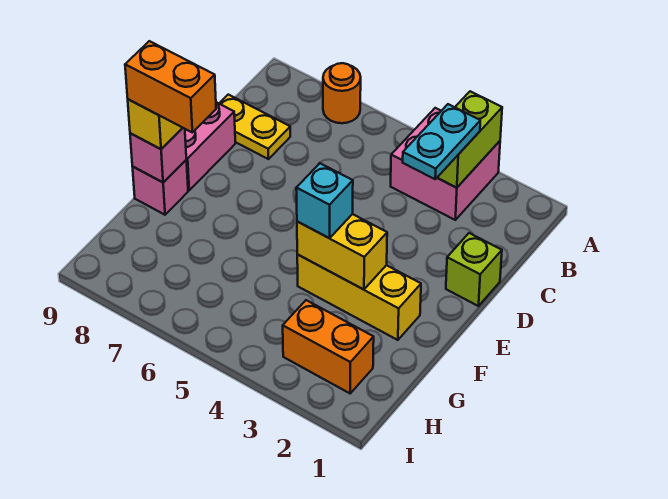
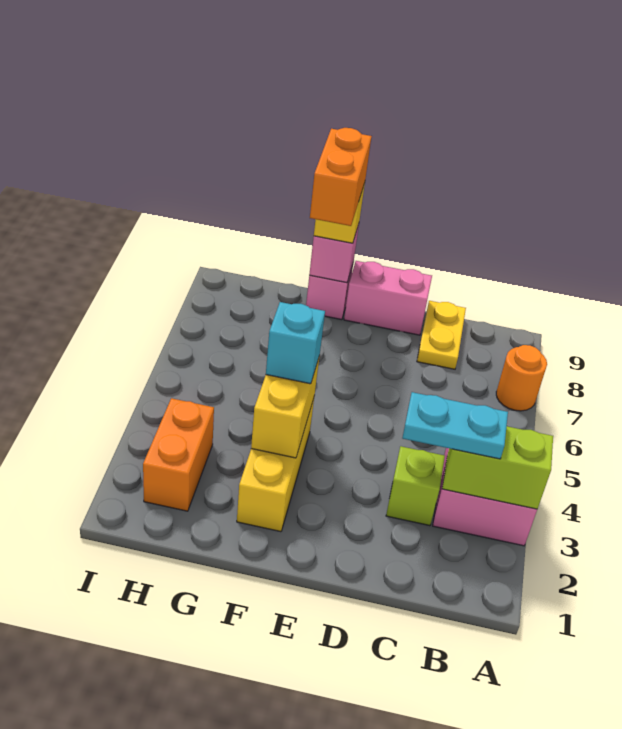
lime 1x1 brick [446,233,502,306] -> lime 1x1 brick moved to [386,446,445,526]

